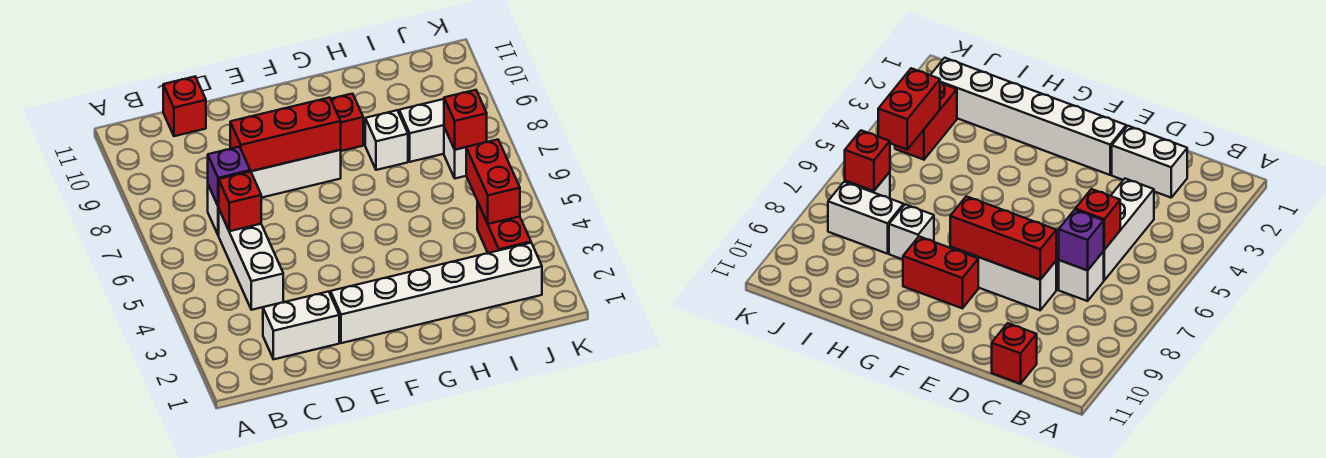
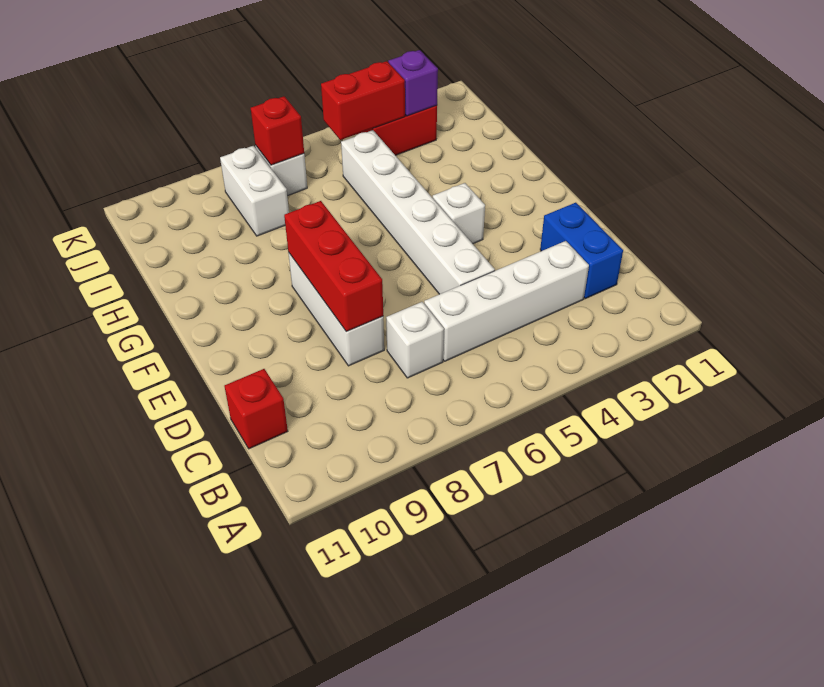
white 1x2 brick [263,291,339,359] -> blue 1x2 brick [540,203,623,299]
white 1x3 brick [219,210,283,310] -> white 1x4 brick [424,241,589,361]
red 1x1 brick [219,171,261,231] -> none
purple 1x1 brick [208,147,250,207] -> purple 1x1 brick moved to [388,50,438,116]
white 1x6 brick [330,243,542,343] -> white 1x6 brick moved to [341,130,495,294]
red 1x2 brick [331,94,363,151] -> none
white 1x1 brick [365,110,408,170] -> white 1x1 brick moved to [433,183,485,244]

